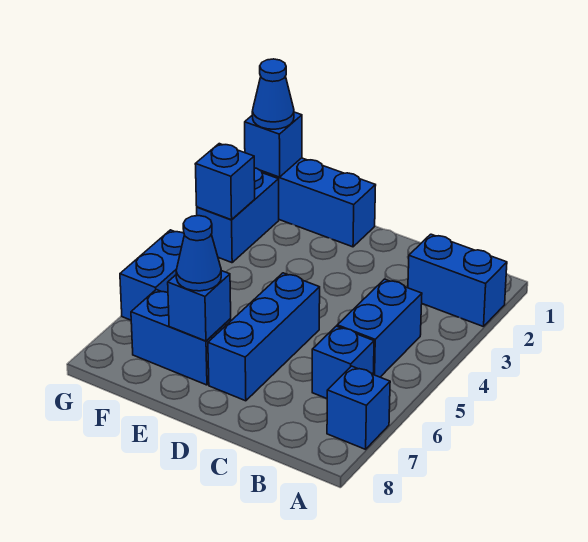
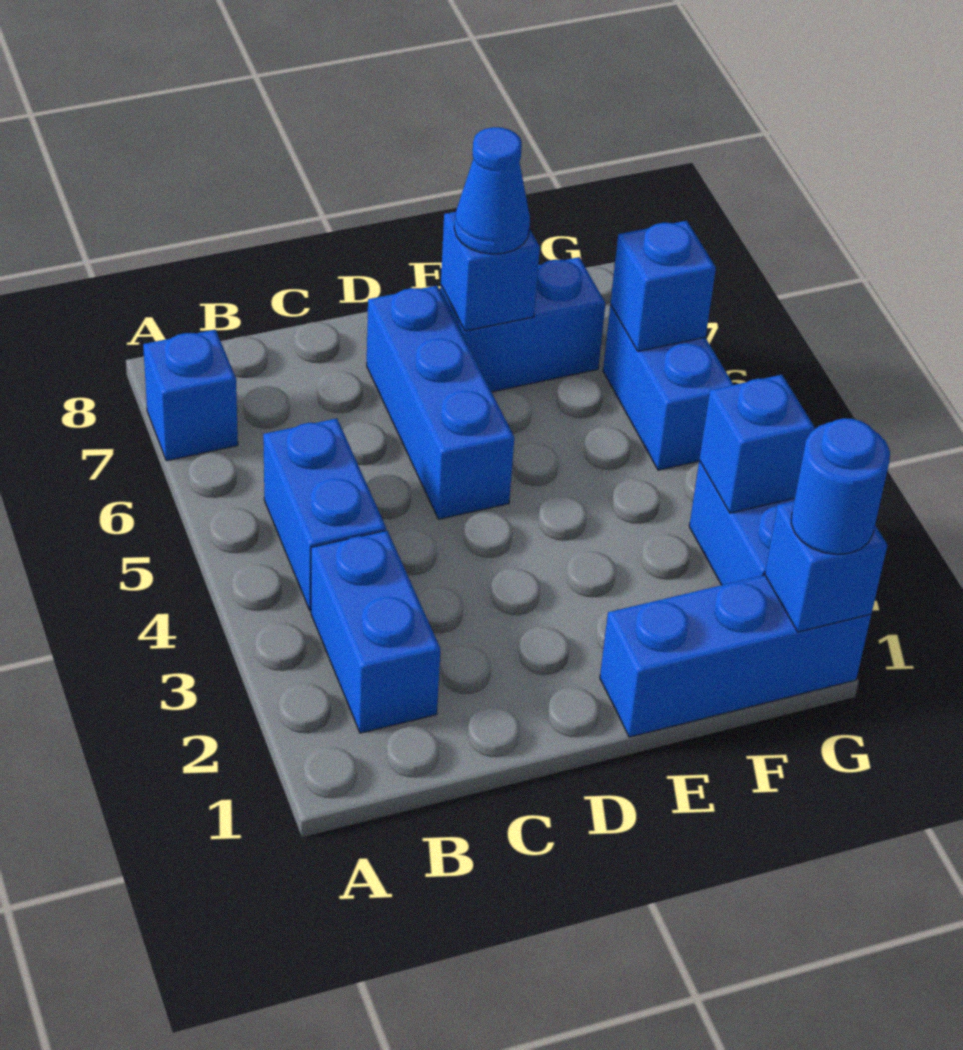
blue 1x2 brick [408,234,507,327] -> blue 1x2 brick turned to [311,531,441,733]
blue 1x1 brick [312,326,374,398] -> blue 1x1 brick moved to [610,221,716,351]
blue 1x1 cone [252,59,294,129] -> blue 1x1 round brick [791,418,890,555]

